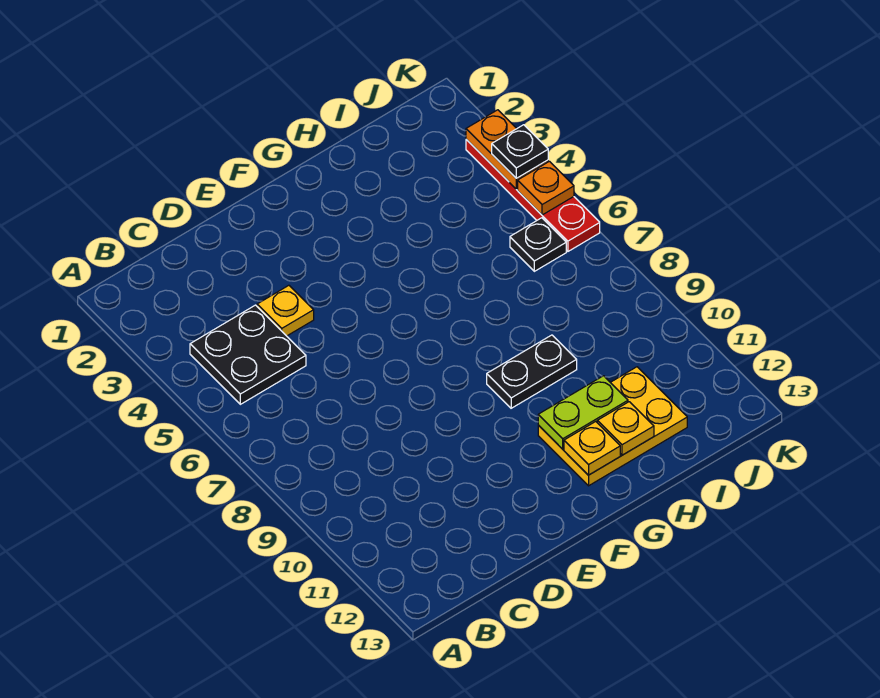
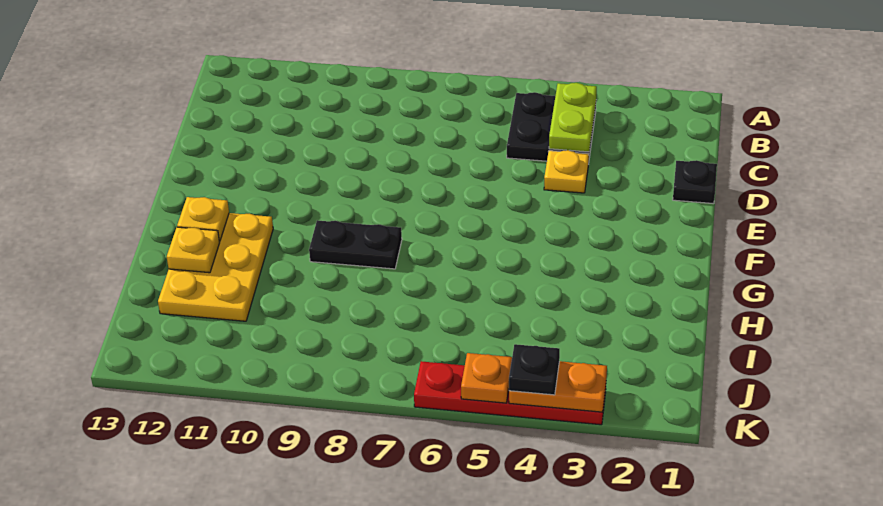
black 1x2 plate [487,335,577,408] -> black 1x2 plate turned to [309,220,402,269]
lime 1x2 plate [538,376,628,449] -> lime 1x2 plate moved to [549,83,597,152]
black 1x1 plate [510,218,566,271] -> black 1x1 plate moved to [673,160,717,204]

